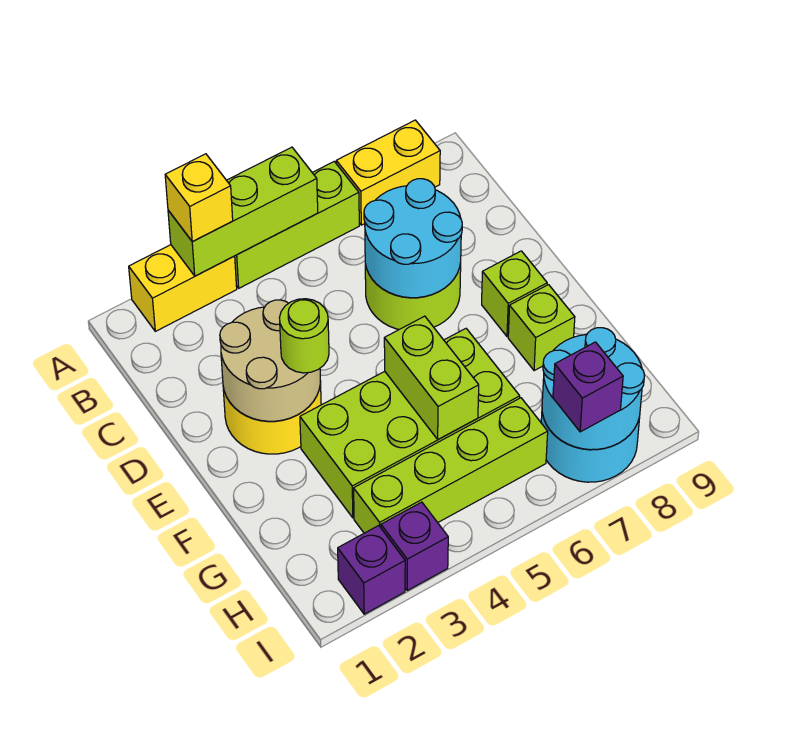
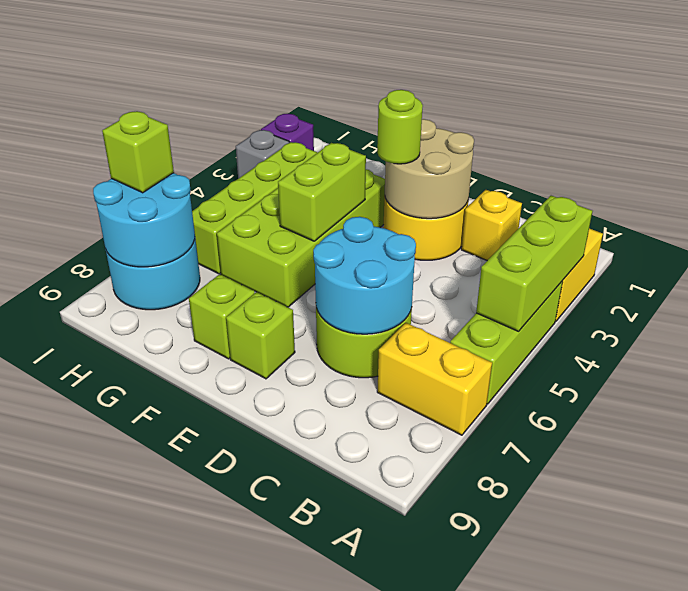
yellow 1x1 brick [165,154,233,242] -> yellow 1x1 brick moved to [461,190,522,260]
yellow 1x2 brick [336,120,440,225] -> yellow 1x2 brick turned to [377,323,492,435]
lime 1x2 brick [384,316,479,439] -> lime 1x2 brick turned to [278,143,366,241]
purple 1x1 brick [381,502,448,590] -> grey 1x1 brick [236,130,289,179]
purple 1x1 brick [553,342,623,432] -> lime 1x1 brick [102,111,174,193]

